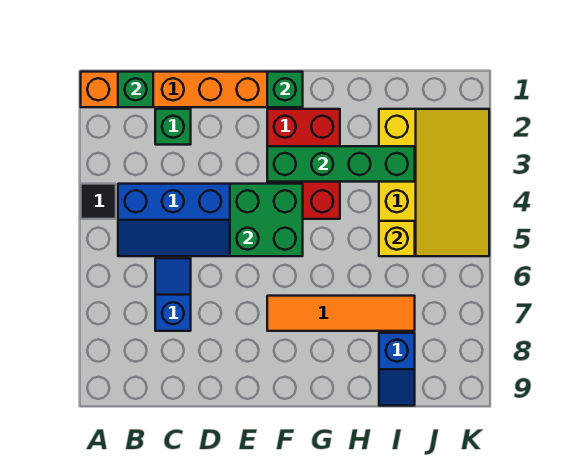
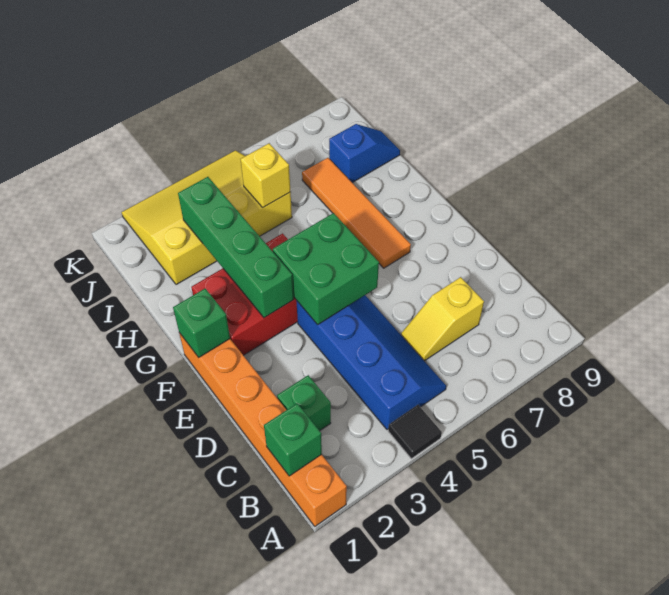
blue 1x2 slope [155,258,191,331] -> yellow 1x2 slope [401,277,484,361]

